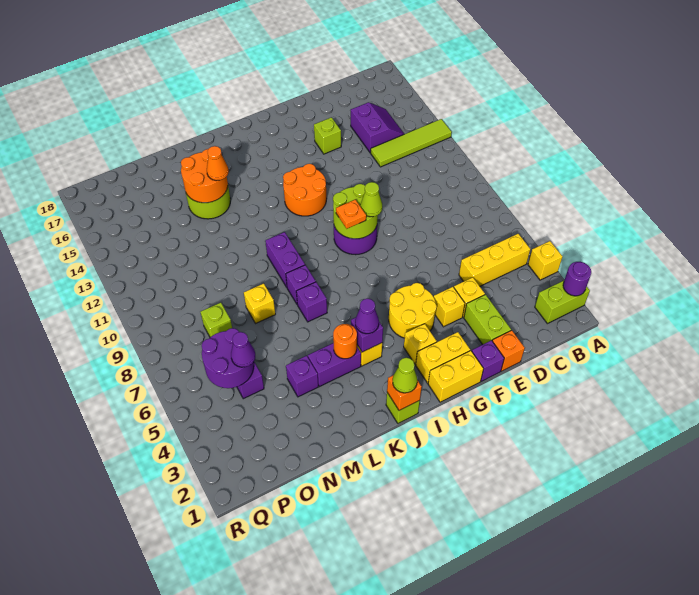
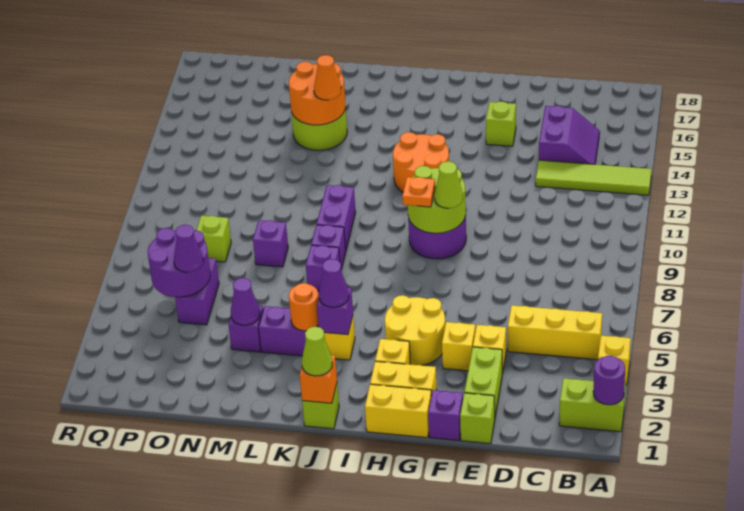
orange 1x1 brick [492,330,525,371] -> lime 1x1 brick [460,393,495,444]
none -> purple 1x1 cone [231,278,260,325]
yellow 1x1 brick [244,283,275,323] -> purple 1x1 brick [253,220,288,267]

